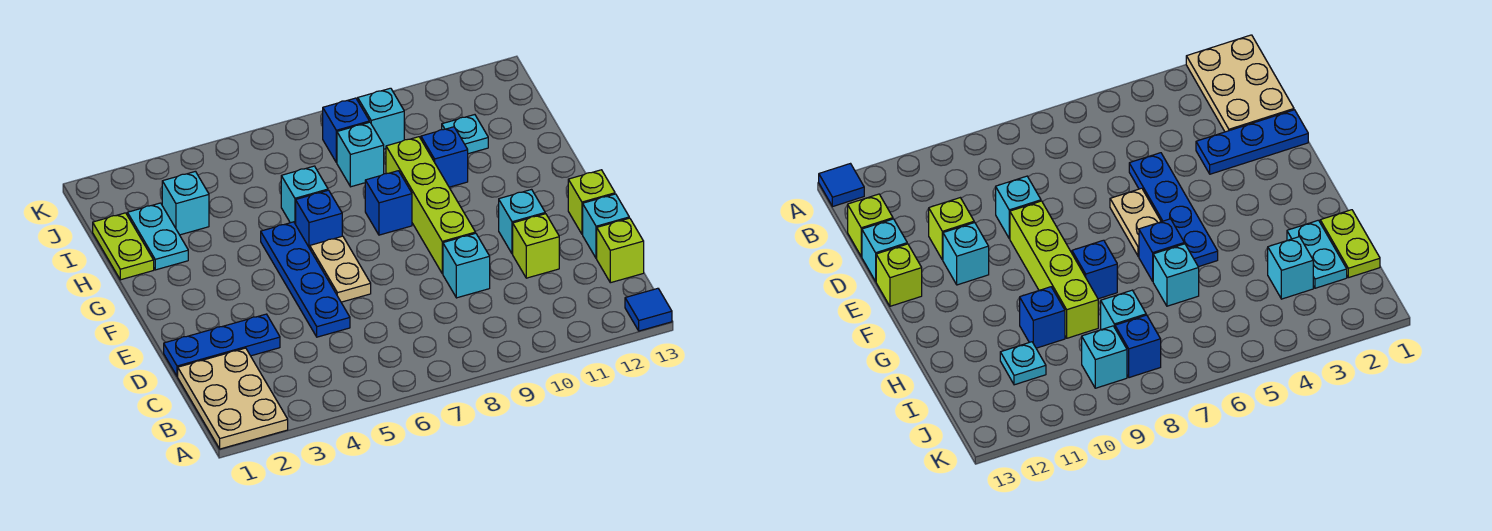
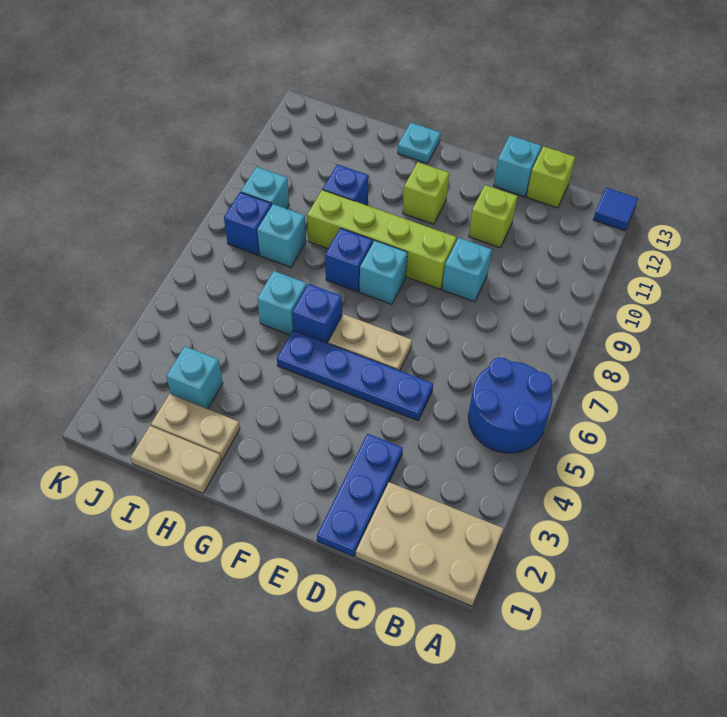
none -> blue 2x2 round brick [468,357,553,453]
cyan 1x1 brick [499,190,545,254] -> cyan 1x1 brick moved to [360,241,408,305]
lime 1x1 brick [568,170,615,234] -> lime 1x1 brick moved to [403,162,449,224]
lime 1x2 plate [93,213,154,280] -> tan 1x2 plate [131,426,221,493]
cyan 1x2 plate [127,203,188,270] -> tan 1x2 plate [151,394,240,460]
cyan 1x1 plate [442,115,488,154] -> cyan 1x1 plate moved to [398,123,441,164]

